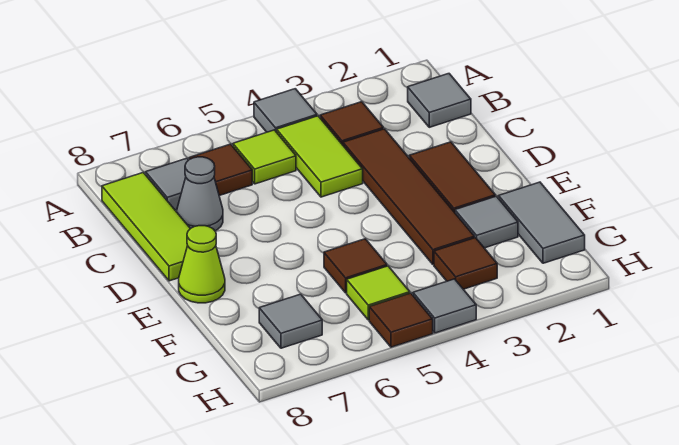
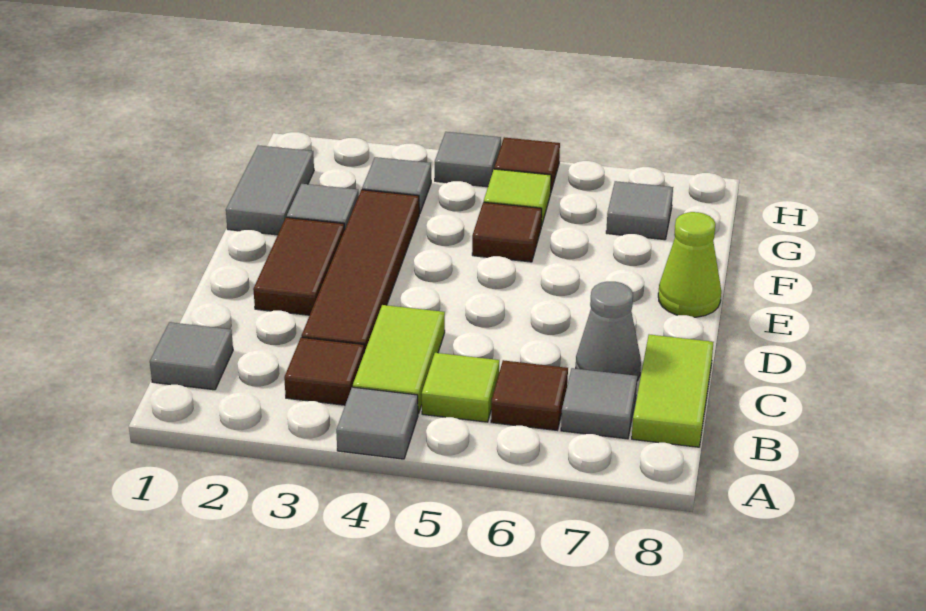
lime 1x3 tile [102,172,190,281] -> lime 1x2 tile [632,335,713,447]
brown 1x1 tile [434,238,497,289] -> grey 1x1 tile [362,157,431,214]

